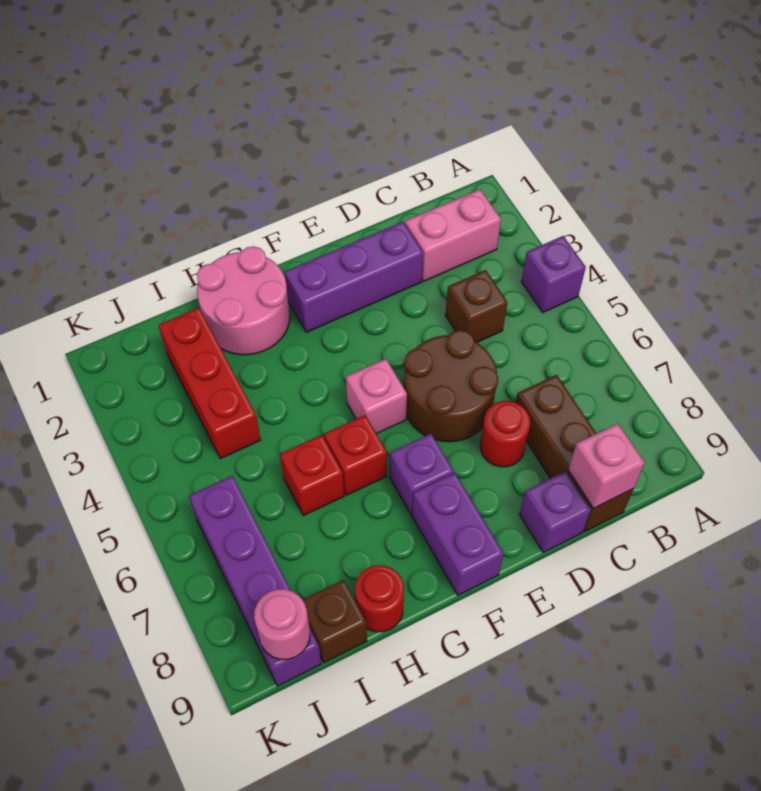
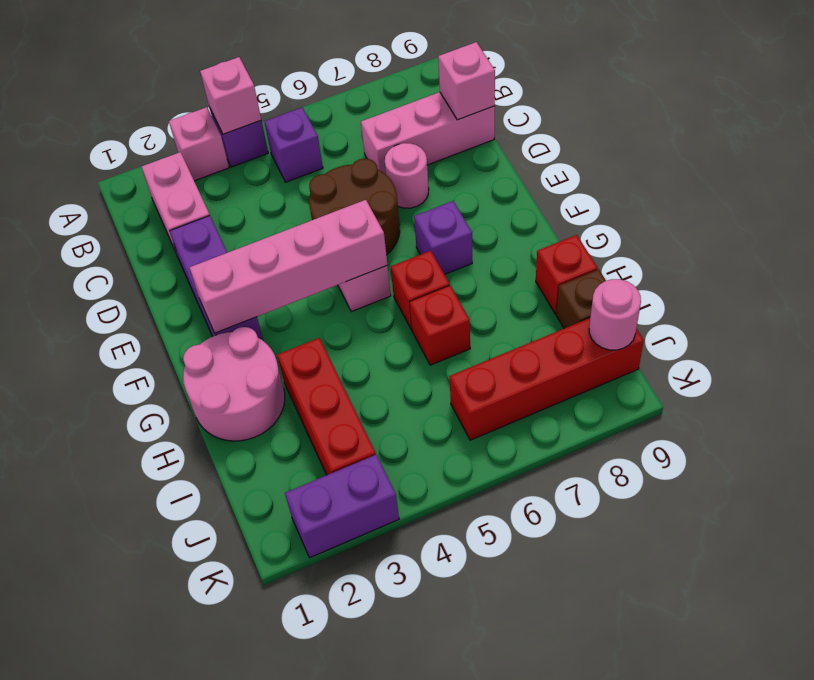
none -> pink 1x1 brick [169,107,229,181]
none -> pink 1x1 brick [200,57,261,134]
brown 1x1 brick [445,270,507,342] -> none
brown 1x3 brick [516,375,633,531] -> pink 1x3 brick [361,92,495,174]
red 1x1 round brick [480,401,530,467] -> pink 1x1 round brick [385,143,429,208]
purple 1x1 brick [520,471,591,552] -> purple 1x1 brick moved to [264,107,323,182]
none -> pink 1x4 brick [189,200,387,333]
purple 1x2 brick [412,473,504,595] -> purple 1x2 brick moved to [285,455,399,558]
red 1x1 round brick [355,565,404,632] -> red 1x1 brick [536,235,598,314]
red 1x3 brick [159,308,261,459] -> red 1x3 brick turned to [277,338,376,475]
purple 1x4 brick [189,476,321,686] -> red 1x4 brick [449,318,644,440]

